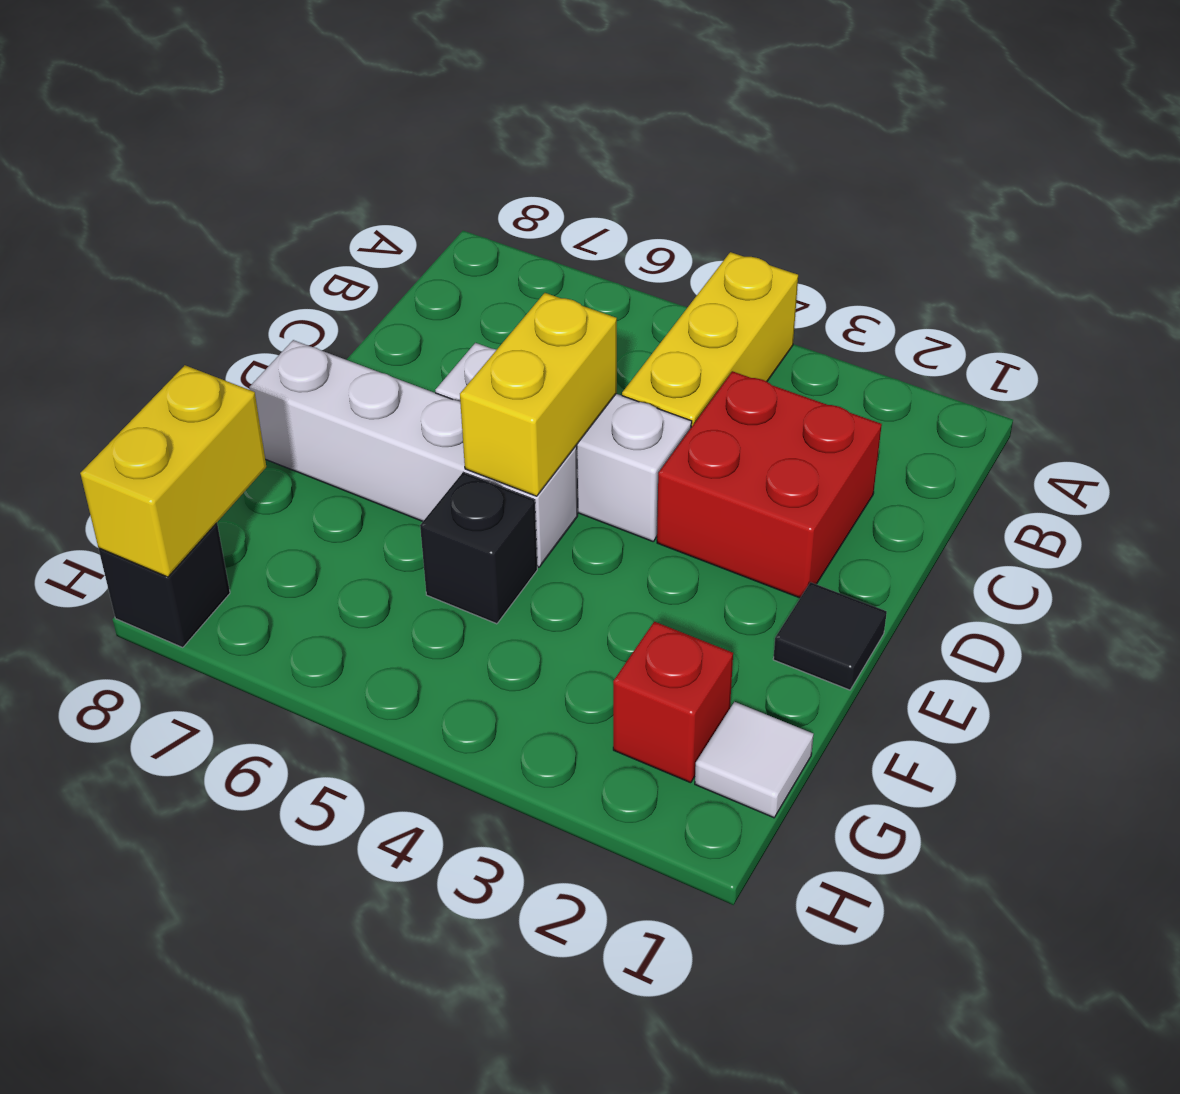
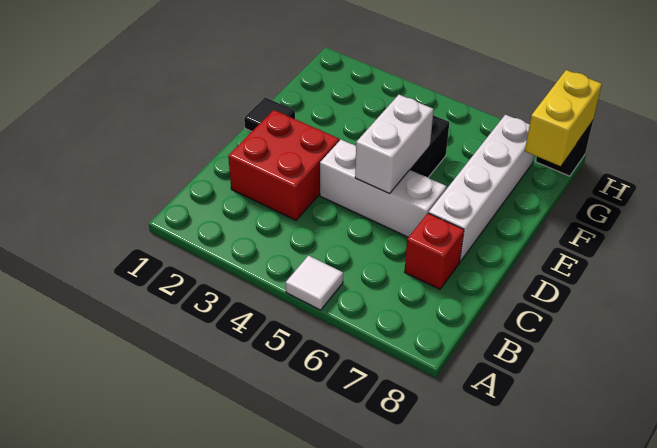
yellow 1x3 brick [622,252,798,427] -> none
yellow 1x2 brick [460,293,617,496] -> white 1x2 brick [355,95,434,194]
white 1x4 brick [249,340,578,567] -> white 1x4 brick turned to [429,115,534,262]
white 1x1 tile [695,702,814,818] -> white 1x1 tile moved to [286,256,343,310]
red 1x1 brick [613,622,733,783] -> red 1x1 brick moved to [405,213,464,289]

